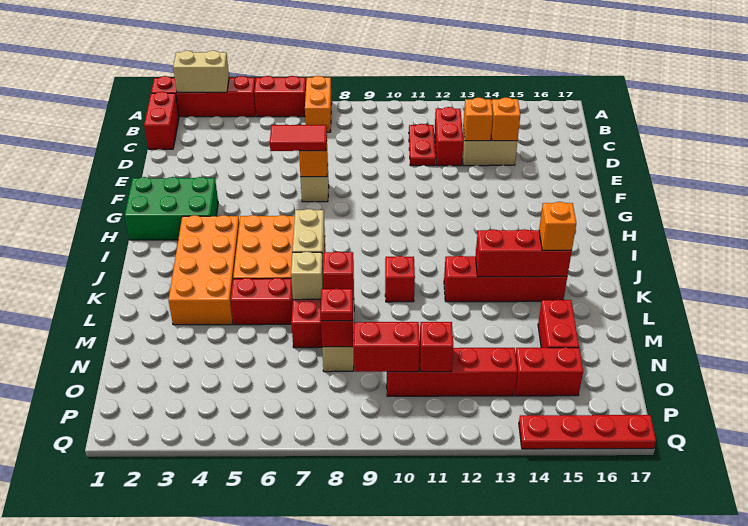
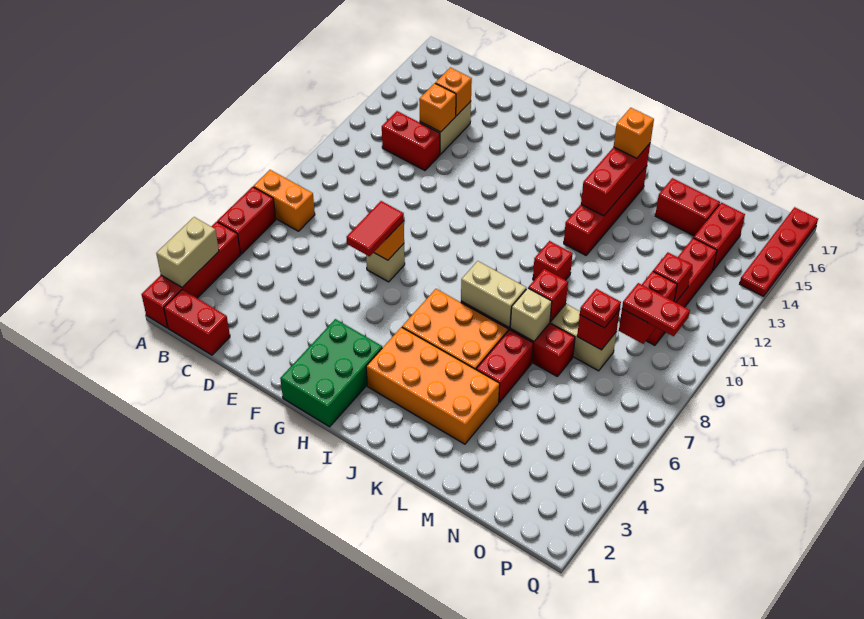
red 1x2 plate [409,124,436,166] -> red 1x2 plate moved to [622,283,690,336]

